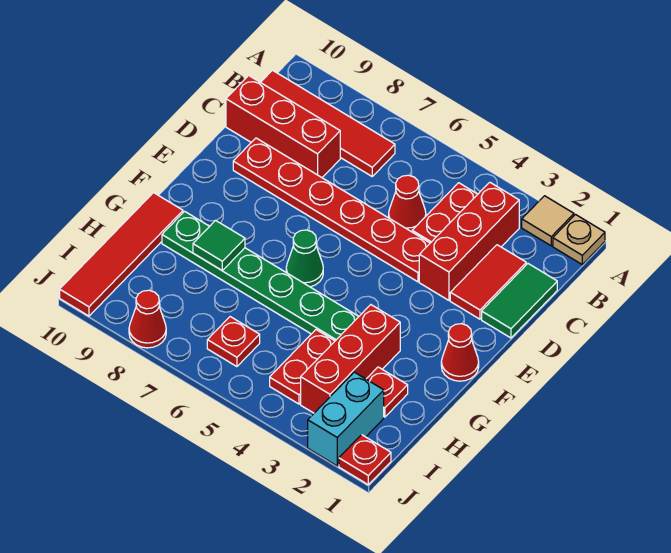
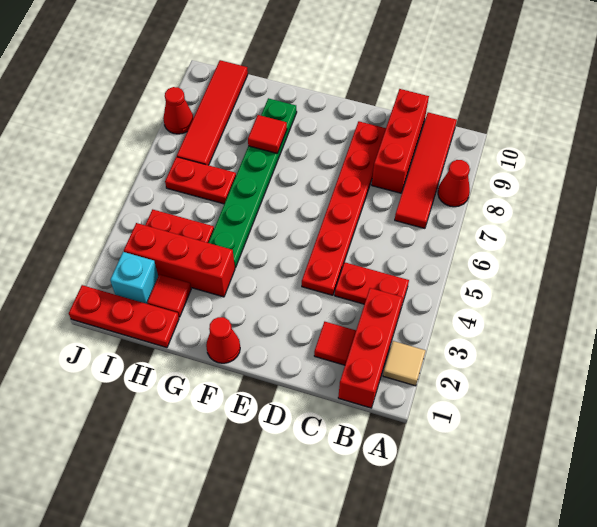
tan 1x1 plate [553,215,605,264] -> none
red 1x3 brick [419,182,519,300] -> red 1x3 brick turned to [338,288,403,408]
green 1x2 tile [482,264,557,338] -> none
red 1x2 tile [450,245,526,319] -> red 1x1 tile [314,322,356,365]
red 1x1 cone [389,175,426,232] -> red 1x1 cone moved to [438,160,470,207]
green 1x1 cone [286,230,323,287] -> none
green 1x1 tile [193,220,245,270] -> red 1x1 tile [248,115,287,153]
red 1x4 tile [60,193,183,316] -> red 1x4 tile turned to [177,60,248,165]
red 1x1 plate [367,367,408,417] -> red 1x1 tile [147,274,191,317]
cyan 1x2 brick [308,372,384,466] -> cyan 1x1 brick [110,252,158,304]
red 1x1 plate [207,317,260,367] -> red 1x2 plate [165,157,236,204]
red 1x1 plate [339,435,391,485] -> red 1x3 plate [69,285,179,348]

